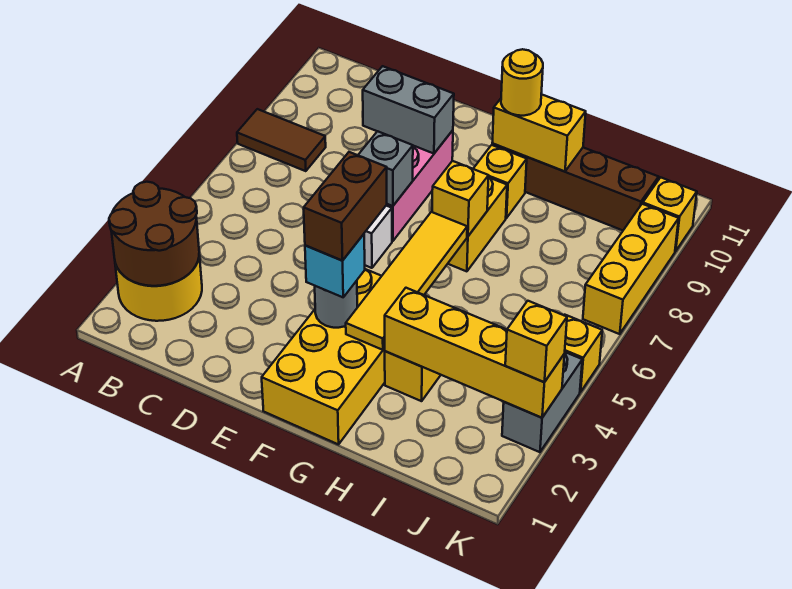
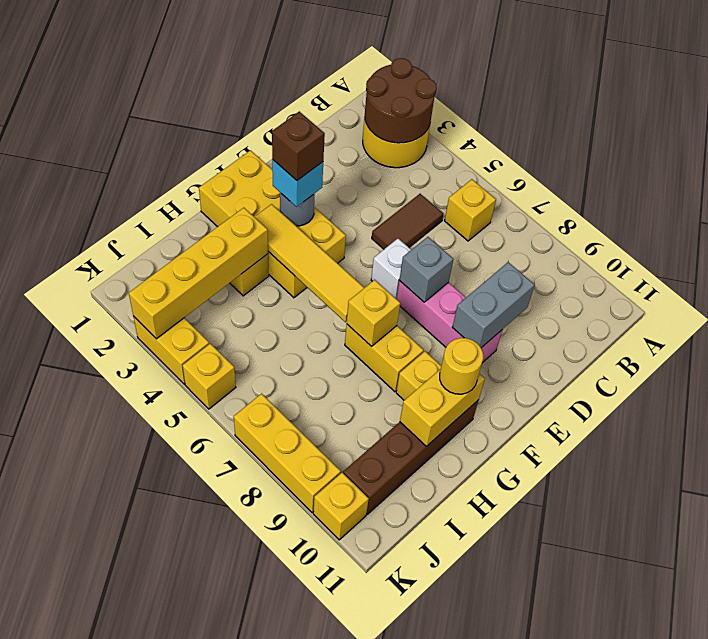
brown 1x2 tile [237,109,326,171] -> brown 1x2 tile moved to [372,194,443,249]
brown 1x2 brick [304,152,387,261] -> brown 1x1 brick [272,111,325,181]
grey 1x2 brick [502,352,582,452] -> yellow 1x2 brick [133,316,209,384]
yellow 1x1 brick [505,301,567,382] -> yellow 1x1 brick moved to [445,179,496,241]

